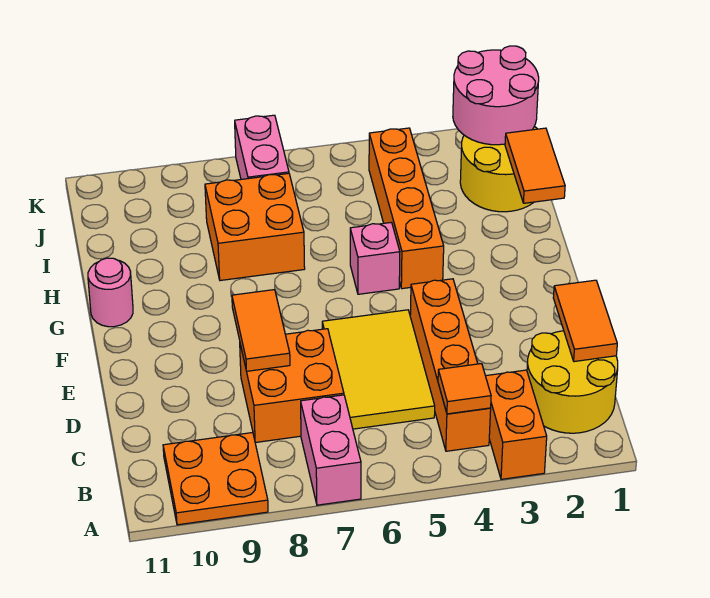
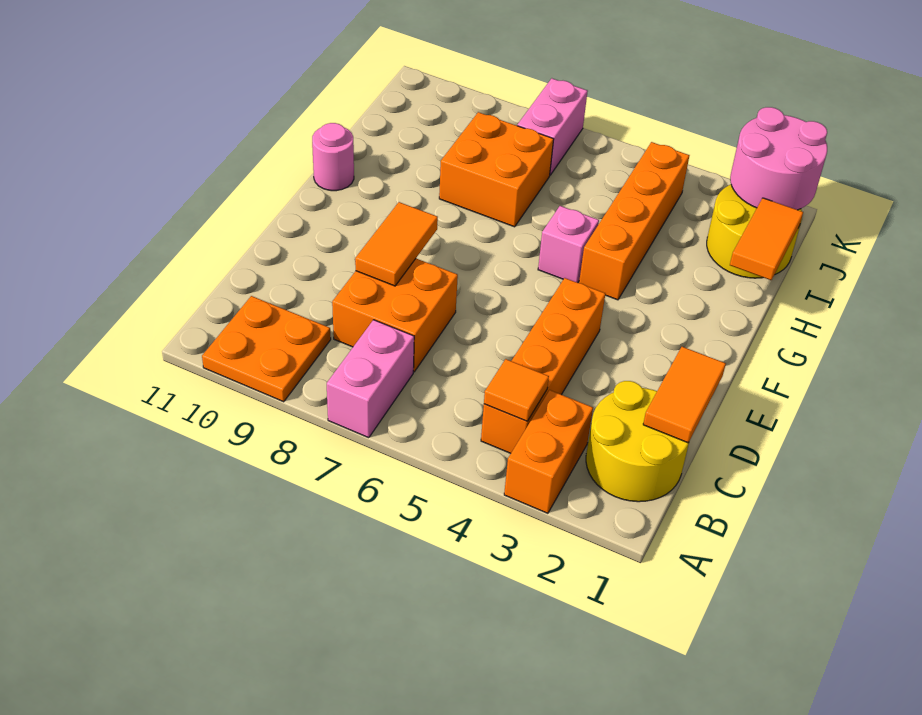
yellow 2x3 tile [322,310,435,429] -> none

